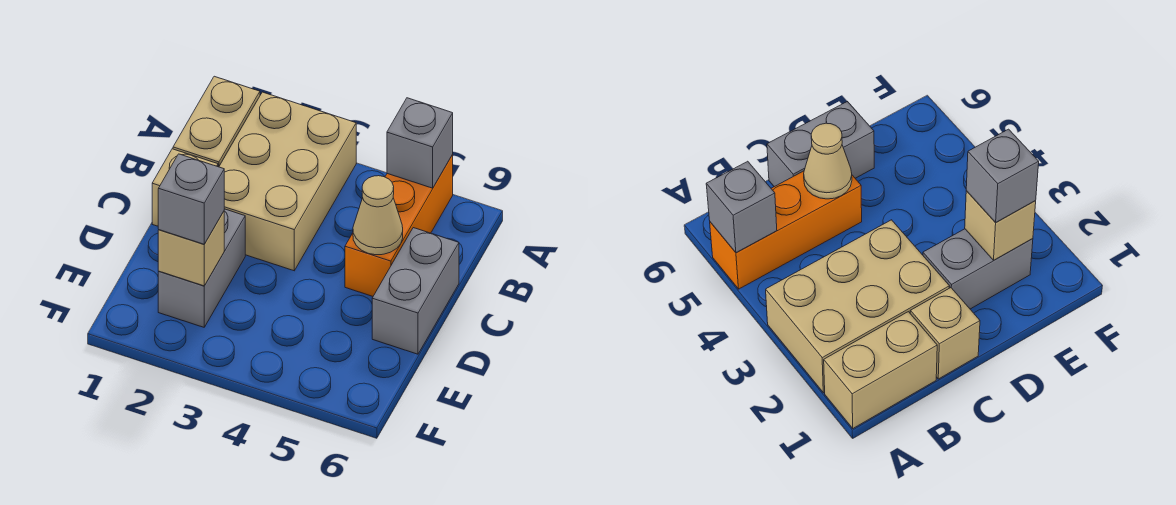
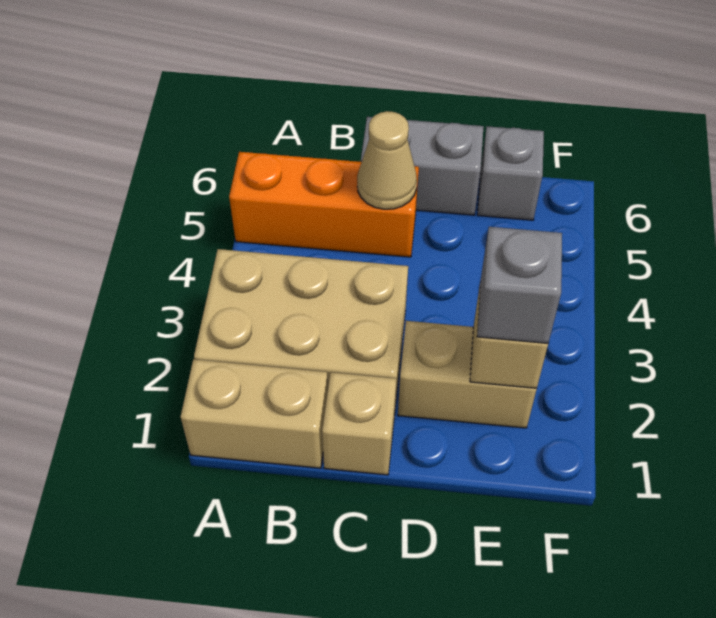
grey 1x1 brick [387,98,453,188] -> grey 1x1 brick moved to [477,126,544,220]
grey 1x2 brick [158,209,245,327] -> tan 1x2 brick [398,321,537,428]

